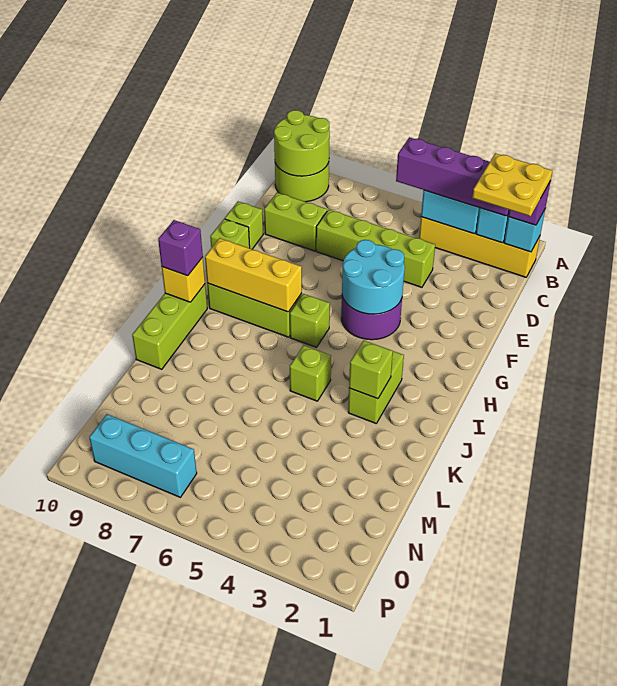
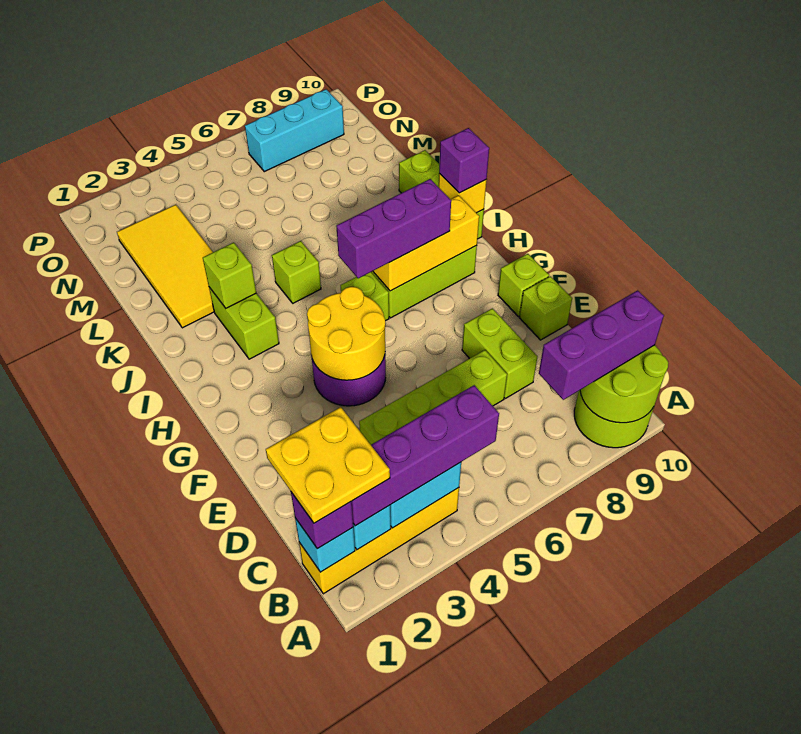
none -> purple 1x3 brick [539,290,664,400]
lime 1x2 brick [264,193,327,251] -> lime 1x2 brick turned to [462,308,537,398]
cyan 2x2 round brick [342,240,405,314] -> yellow 2x2 round brick [307,287,386,380]
none -> purple 1x3 brick [336,179,451,278]
none -> yellow 2x4 tile [117,205,214,328]

